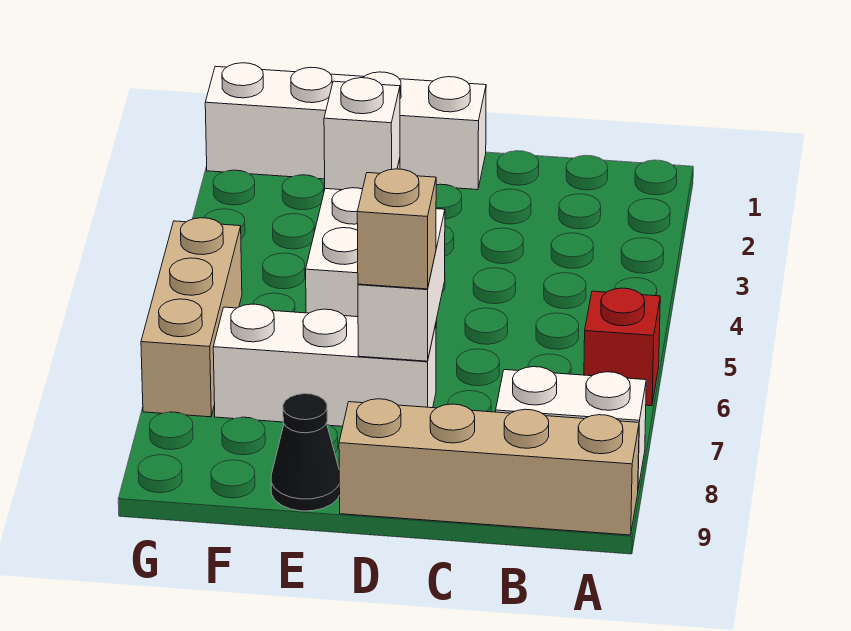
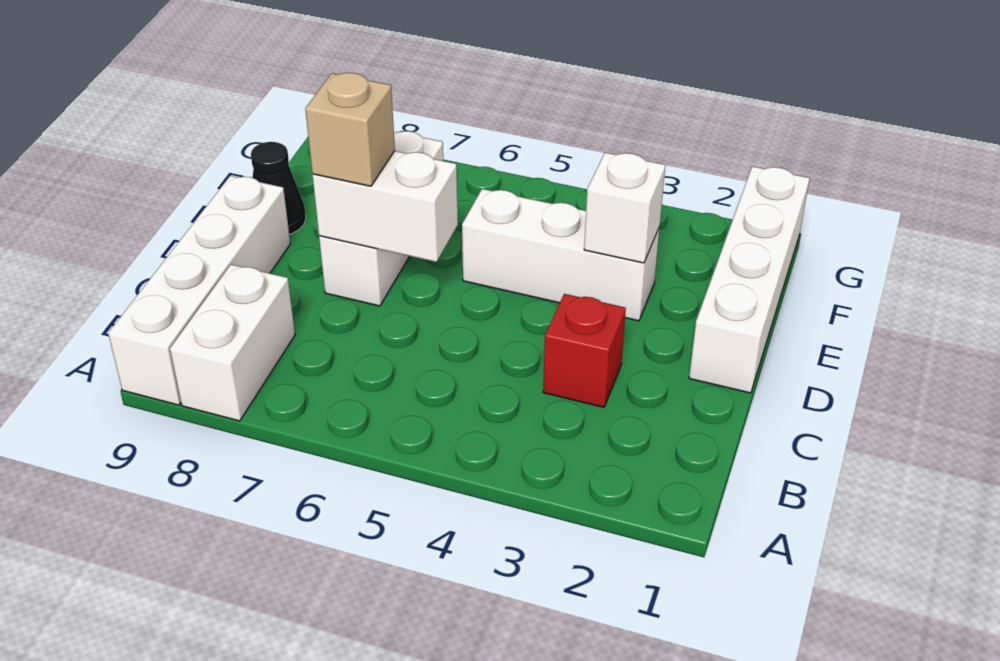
red 1x1 brick [584,288,660,406] -> red 1x1 brick moved to [543,294,626,407]
tan 1x4 brick [339,399,639,535] -> white 1x4 brick [108,176,290,405]
tan 1x3 brick [141,218,242,417] -> none

